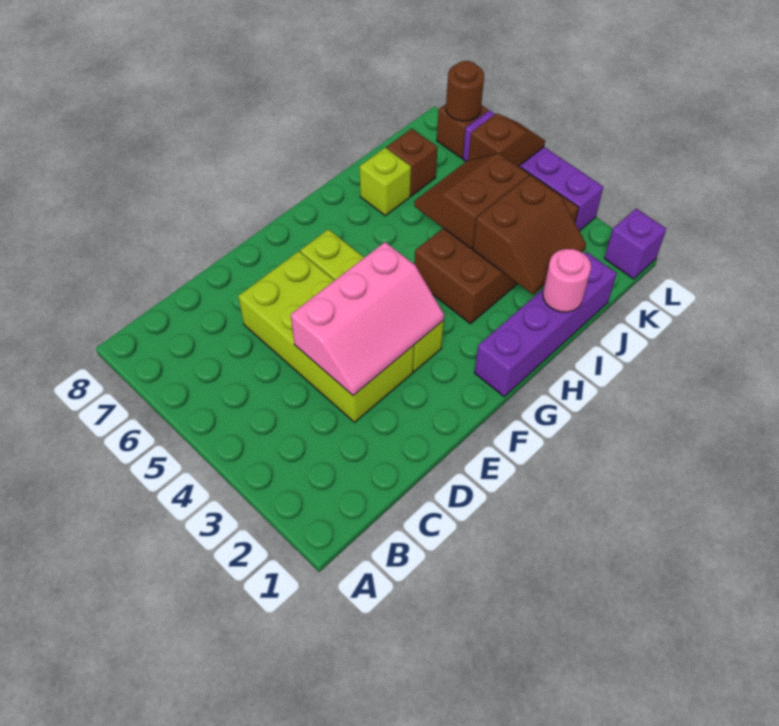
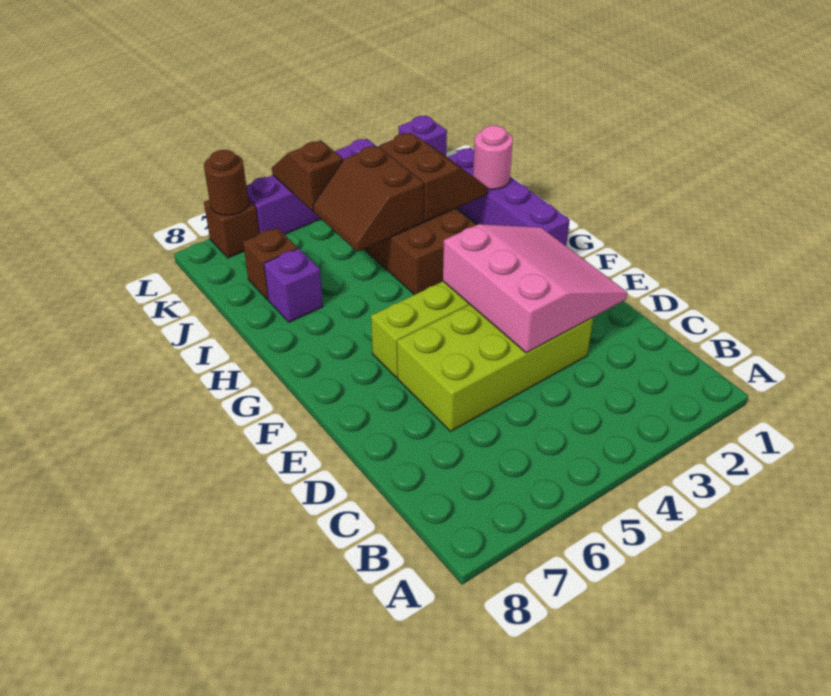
pink 2x3 slope [291,242,444,396] -> pink 3x3 slope [443,224,627,353]
lime 1x1 brick [360,148,411,216] -> purple 1x1 brick [264,248,323,322]

